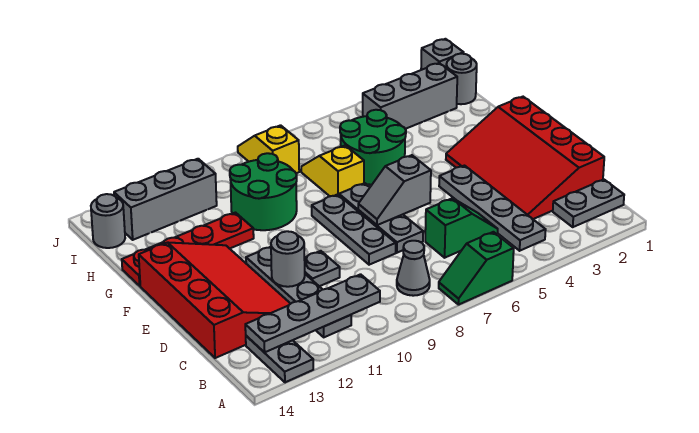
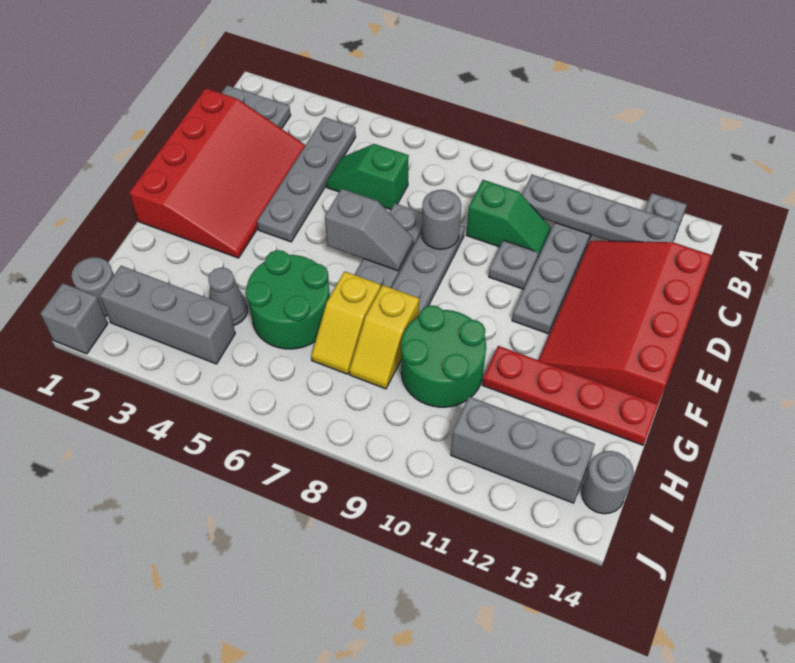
green 1x2 slope [439,232,514,305] -> green 1x2 slope moved to [466,180,551,257]
grey 1x1 cone [397,241,430,296] -> grey 1x1 cone moved to [208,268,248,325]
grey 1x1 round brick [271,231,305,287] -> grey 1x1 round brick moved to [422,190,461,249]
yellow 1x2 slope [238,125,299,173] -> yellow 1x2 slope moved to [349,285,419,389]

